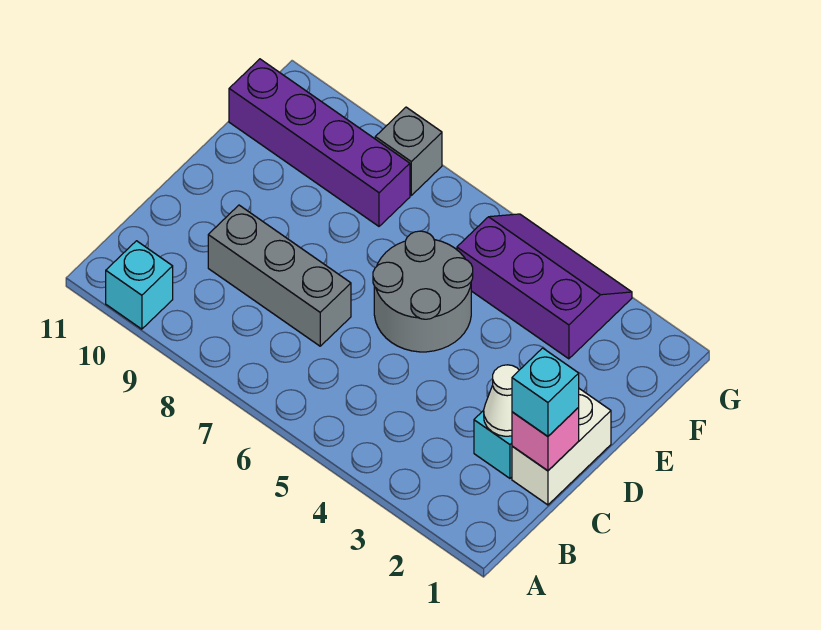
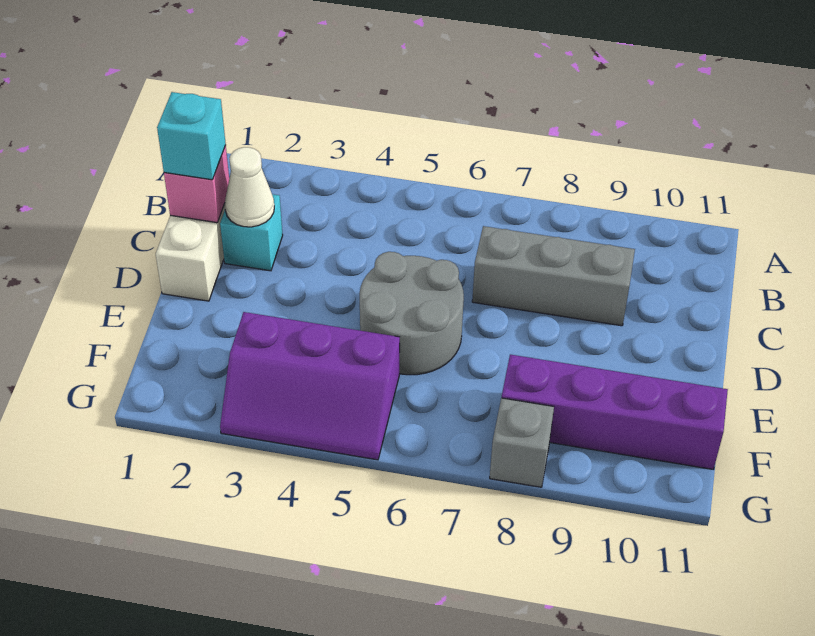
cyan 1x1 brick [106,241,173,329] -> none

